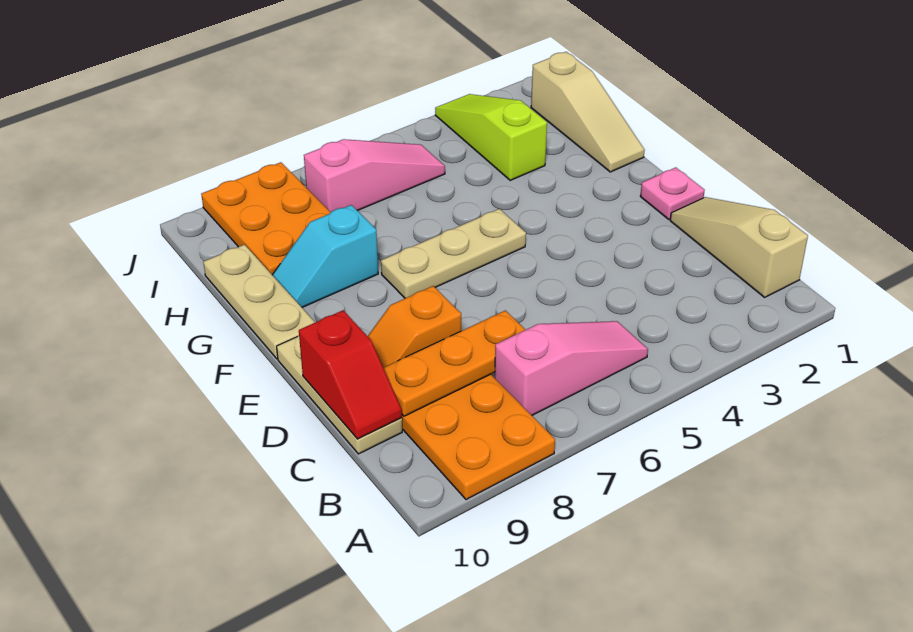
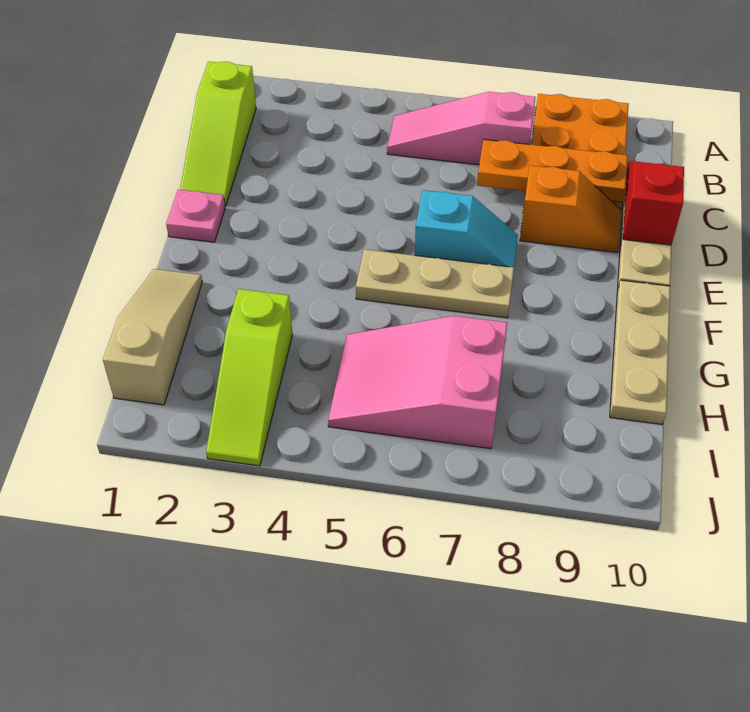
tan 1x3 slope [670,197,808,297] -> lime 1x3 slope [180,61,256,206]
cyan 1x2 slope [273,205,378,307] -> cyan 1x2 slope moved to [415,190,518,267]
orange 2x3 plate [201,162,331,275] -> none
pink 1x3 slope [304,139,445,212] -> pink 2x3 slope [328,316,507,449]

